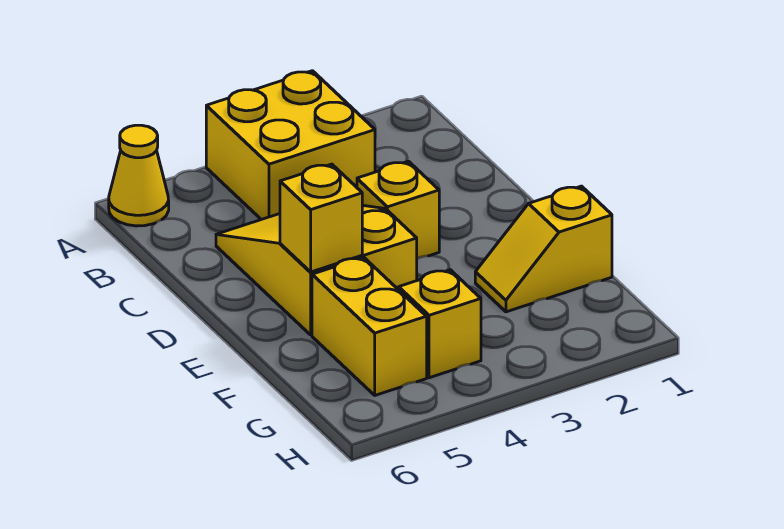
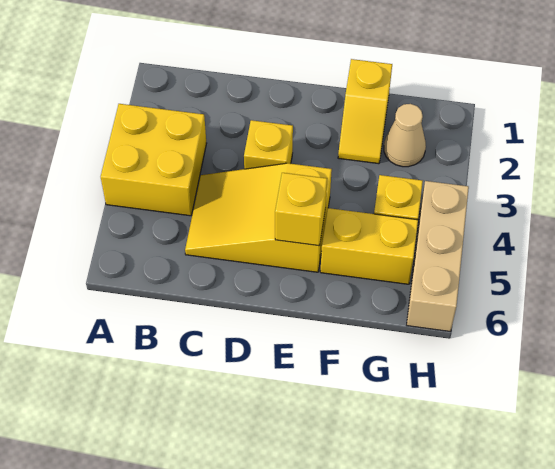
yellow 1x1 cone [109,125,169,226] -> none
none -> tan 1x1 cone [384,104,426,167]
none -> tan 1x3 brick [407,181,469,331]

